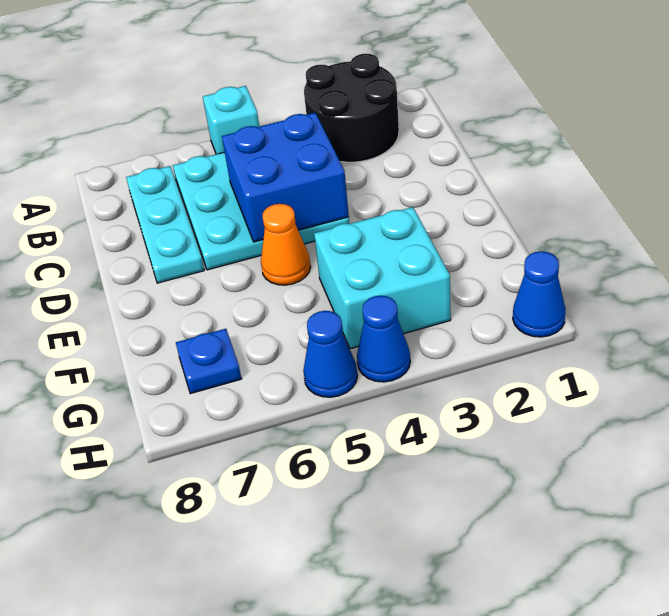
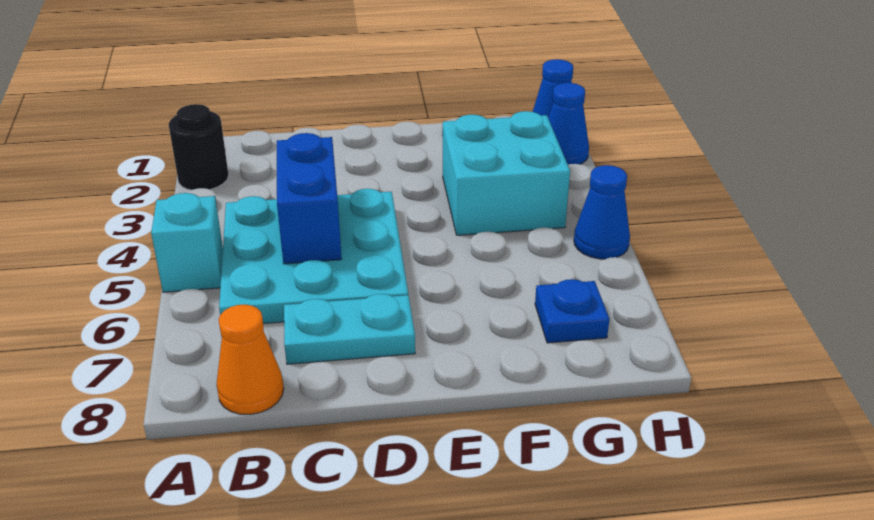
black 2x2 round brick [304,54,399,162] -> black 1x1 round brick [169,104,229,190]
cyan 1x3 plate [126,166,204,283] -> cyan 1x2 plate [284,294,415,364]
blue 2x2 brick [222,113,349,242] -> blue 1x2 brick [277,133,342,264]
orange 1x1 cone [261,204,311,285] -> orange 1x1 cone moved to [217,304,284,414]
blue 1x1 cone [357,296,410,382] -> blue 1x1 cone moved to [548,83,589,165]

